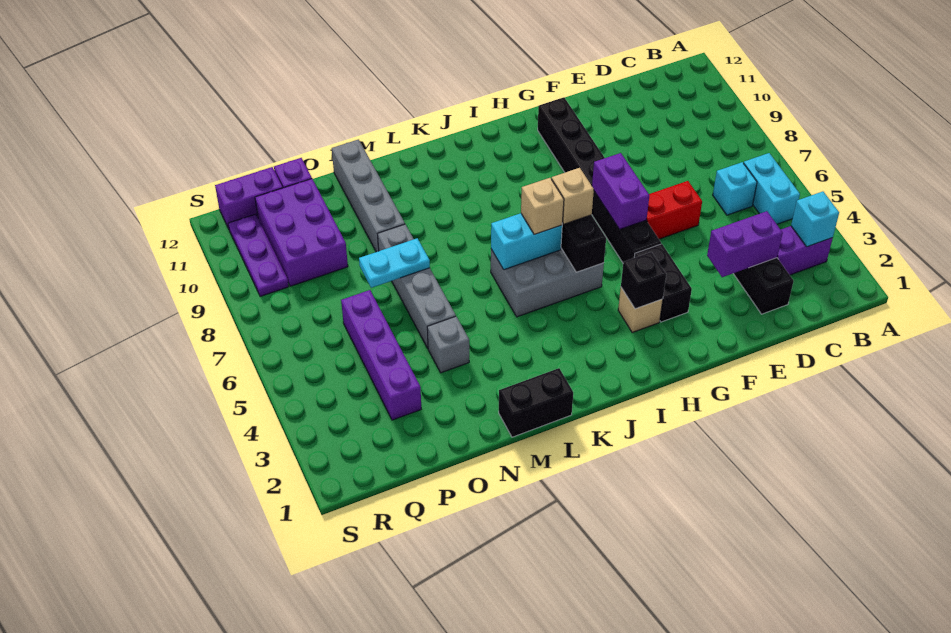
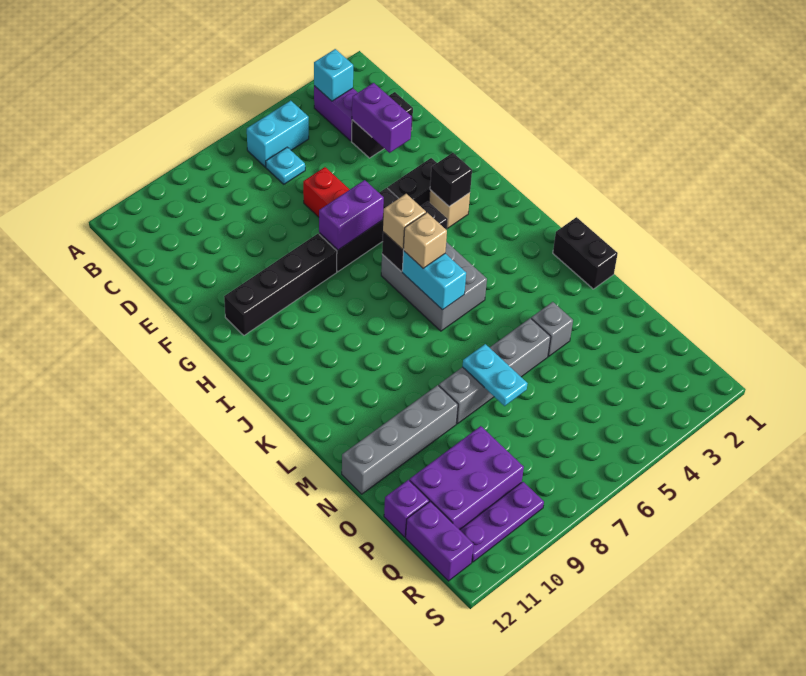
cyan 1x1 brick [713,162,757,215] -> cyan 1x1 plate [266,147,305,184]
purple 1x4 brick [341,290,421,420] -> none

